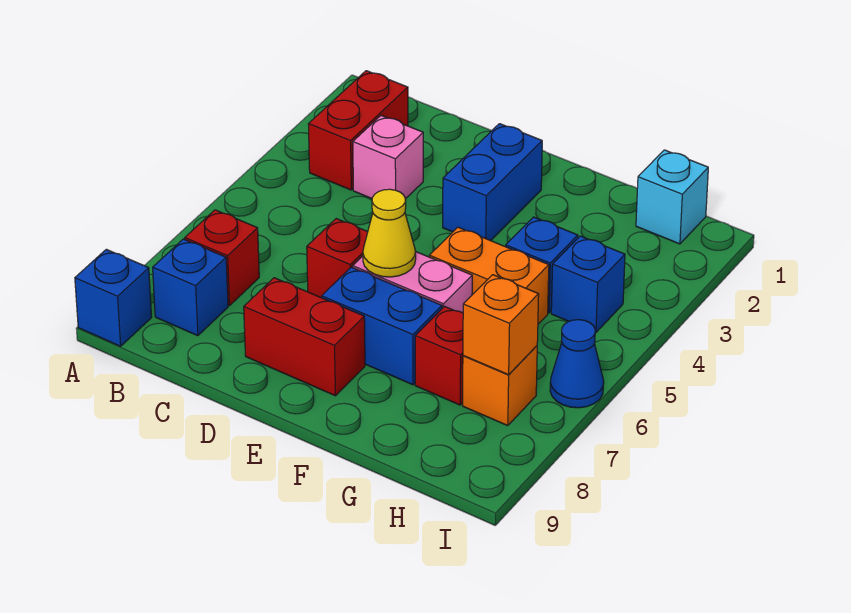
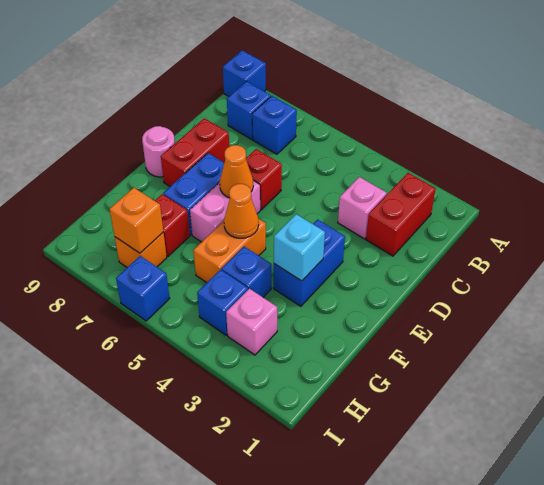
red 1x2 brick [308,71,408,190] -> red 1x2 brick turned to [366,173,436,256]
red 1x1 brick [185,210,259,306] -> blue 1x1 brick [252,96,297,154]
blue 1x2 brick [443,124,542,241] -> blue 1x2 brick turned to [274,220,345,306]
yellow 1x1 cone [363,189,416,277] -> orange 1x1 cone [220,145,253,198]
none -> pink 1x1 round brick [142,126,175,177]
none -> orange 1x1 cone [224,184,259,238]
cyan 1x1 brick [636,150,708,244] -> cyan 1x1 brick moved to [274,214,325,281]
none -> pink 1x1 brick [226,289,277,355]
blue 1x1 cone [550,320,604,408] -> blue 1x1 brick [116,256,170,321]

